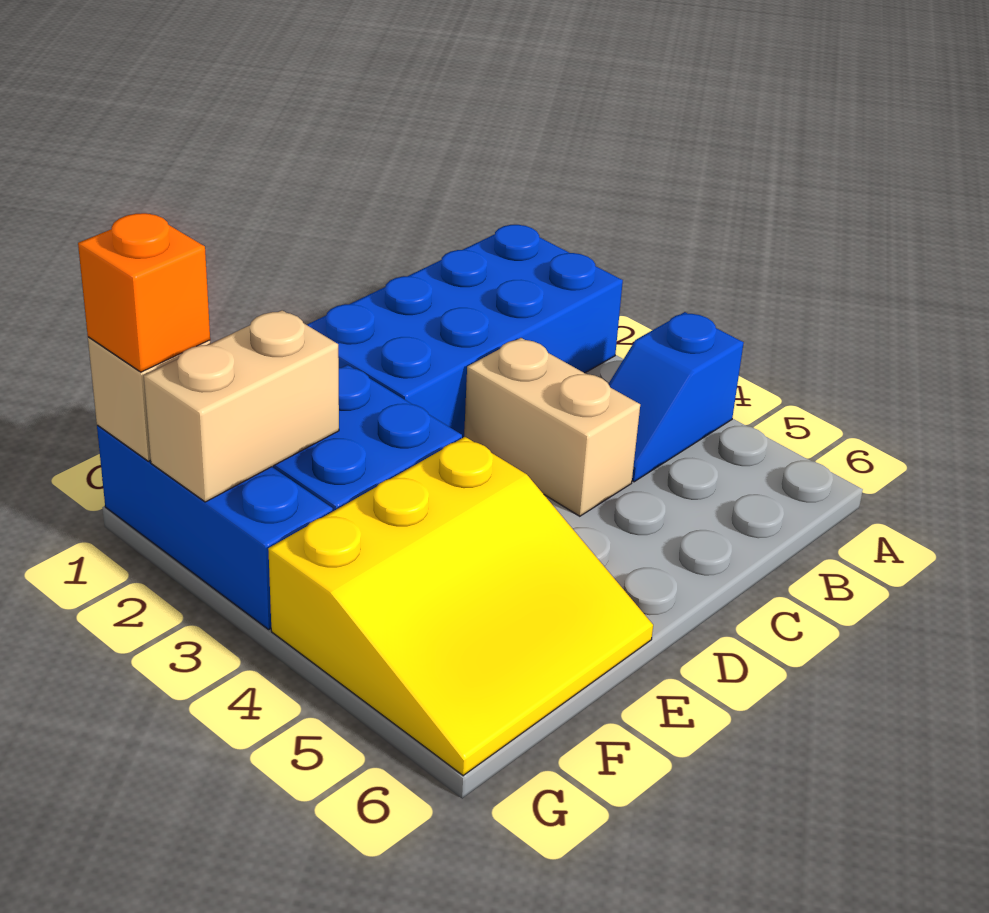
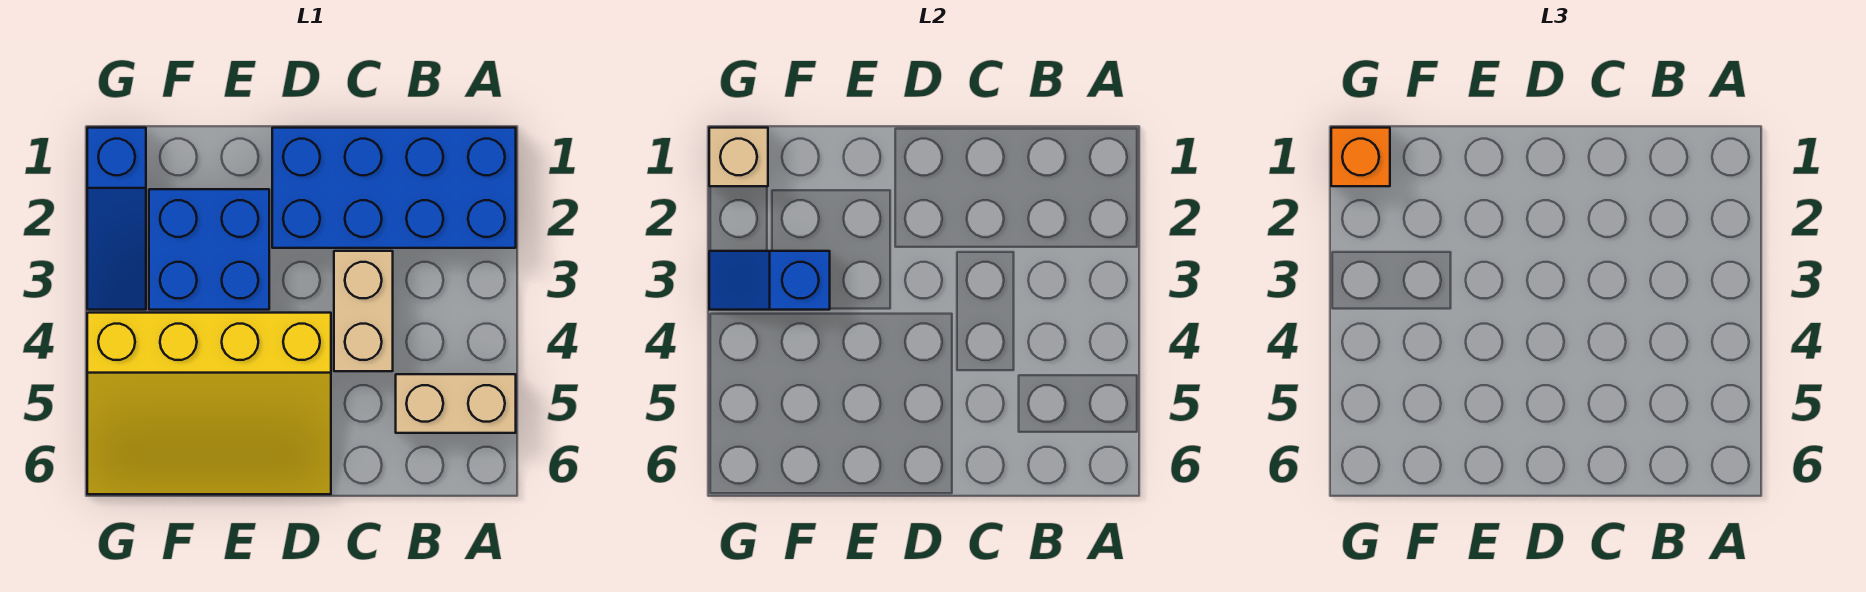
blue 1x2 slope [609,312,744,482] -> blue 1x2 slope moved to [709,251,830,310]
yellow 3x3 slope [268,437,653,776] -> yellow 3x4 slope [87,313,331,494]
tan 1x2 brick [144,310,339,502] -> tan 1x2 brick moved to [396,374,516,433]
blue 1x3 brick [97,425,333,629] -> blue 1x3 slope [87,128,146,310]

